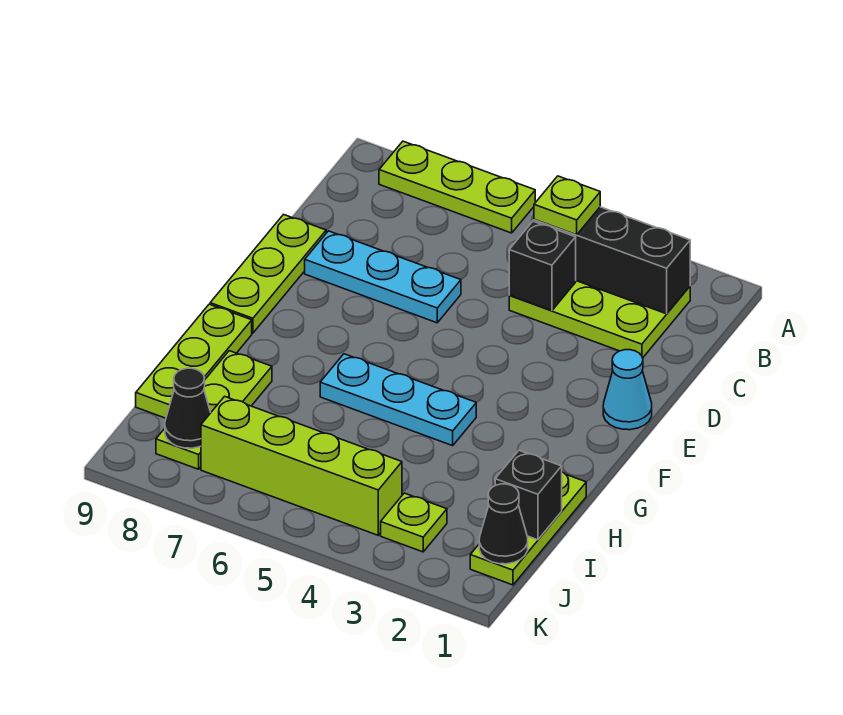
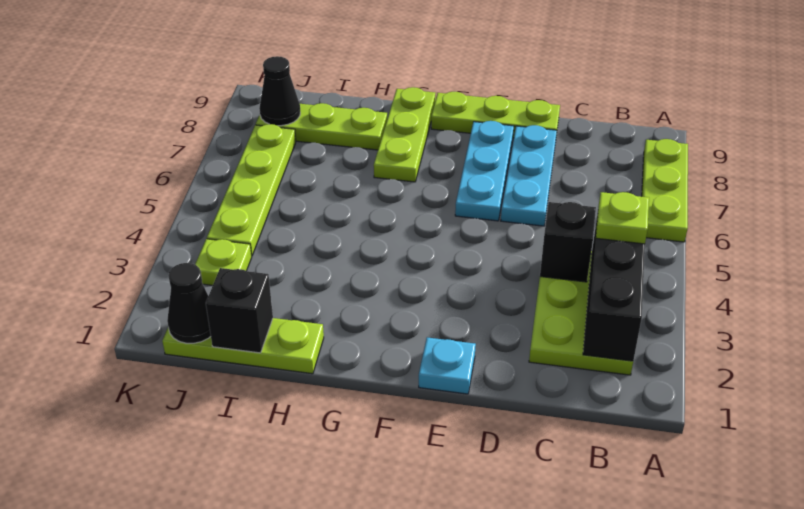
cyan 1x1 cone [603,350,652,430] -> cyan 1x1 plate [419,337,476,394]
cyan 1x3 plate [320,354,476,446] -> cyan 1x3 plate moved to [455,121,514,221]
lime 1x3 plate [136,304,252,418] -> lime 1x3 plate turned to [374,87,435,182]
lime 1x4 brick [201,396,402,535] -> lime 1x4 plate [207,124,296,256]

